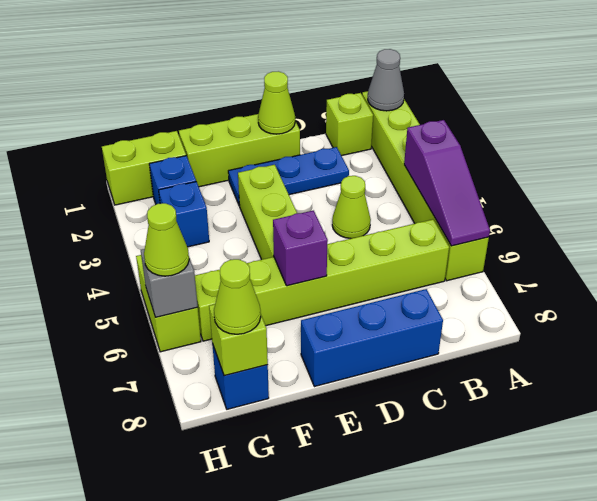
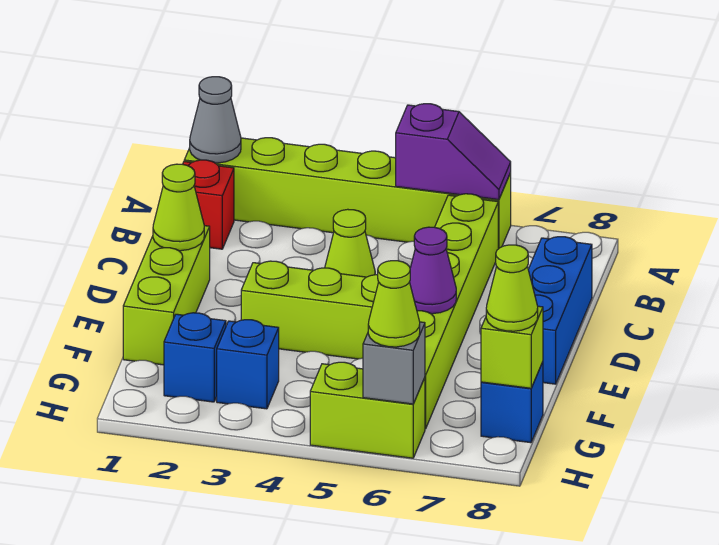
purple 1x3 slope [404,120,490,246] -> purple 1x2 slope [396,104,511,200]
lime 1x1 brick [326,93,373,156] -> red 1x1 brick [183,160,234,249]
blue 1x3 plate [228,147,349,206] -> none
purple 1x1 brick [273,211,328,286] -> purple 1x1 cone [410,227,456,314]
lime 1x2 brick [102,131,186,205] -> none

